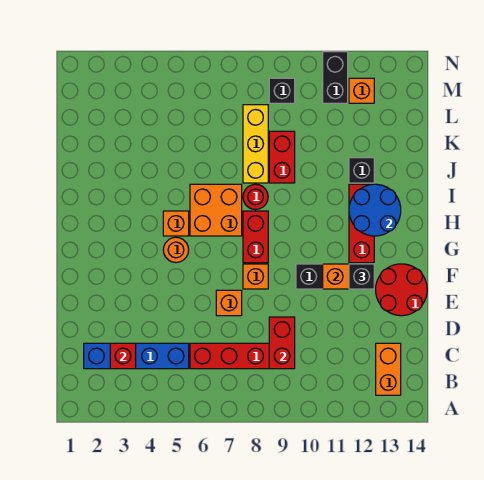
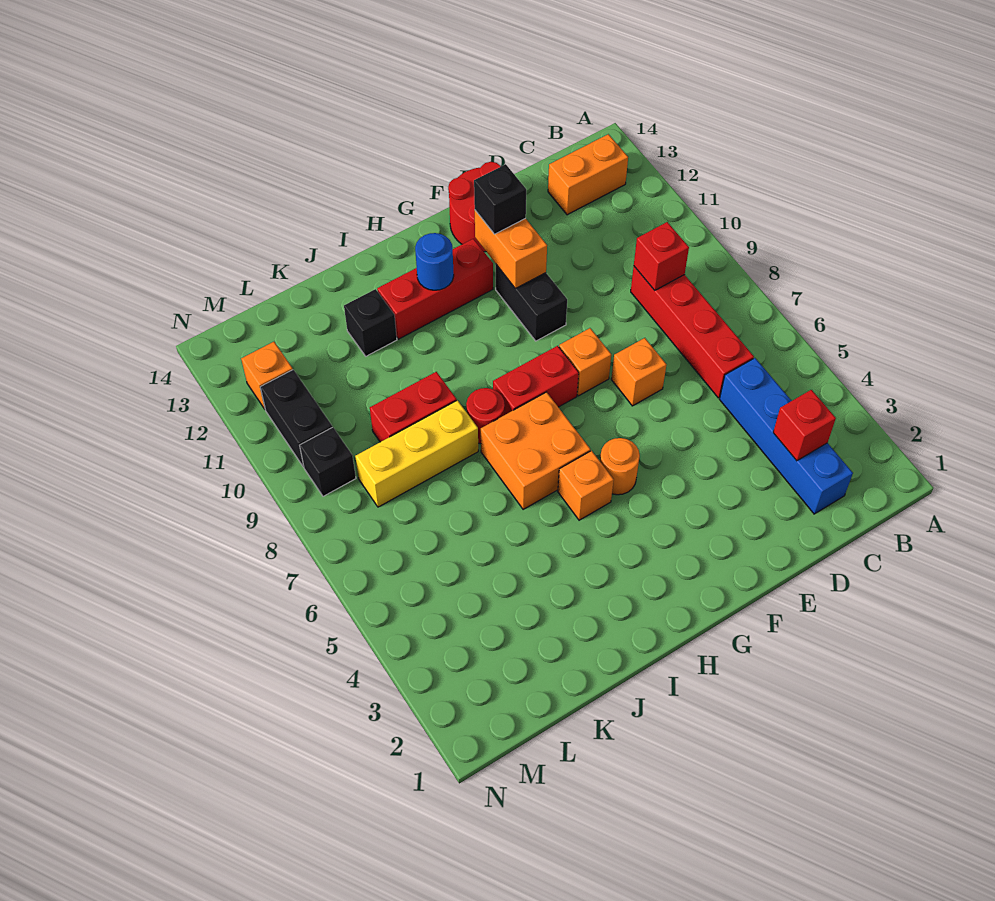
red 1x2 brick [269,317,295,369] -> red 1x1 brick [634,222,689,290]
blue 2x2 round brick [349,184,401,236] -> blue 1x1 round brick [415,233,454,290]
black 1x2 brick [323,52,348,103] -> black 1x2 brick turned to [260,370,332,467]

